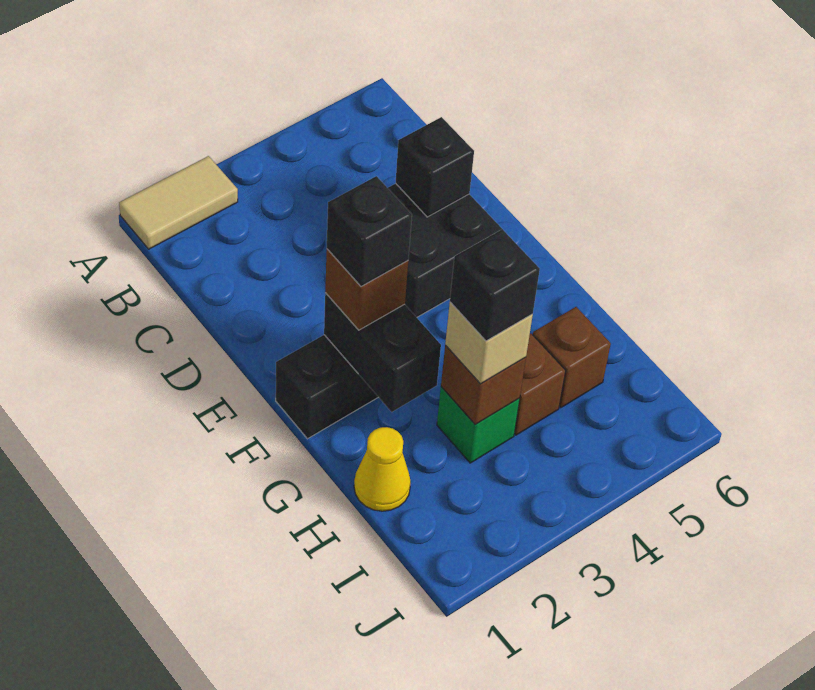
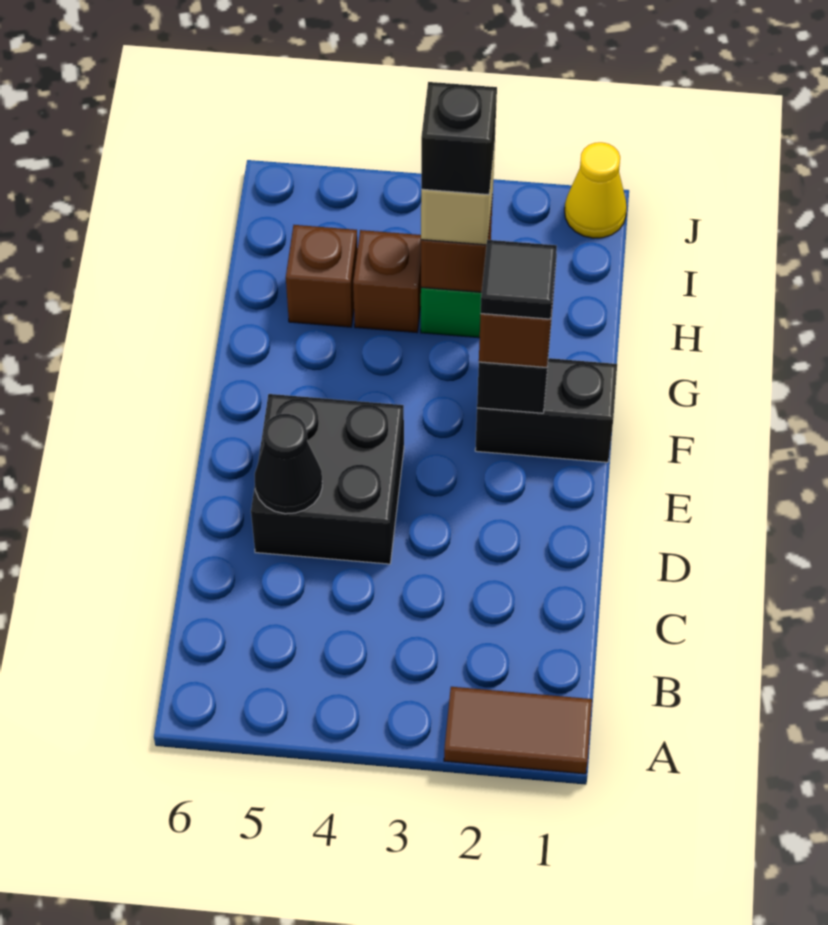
tan 1x2 tile [119,156,238,249] -> brown 1x2 tile [444,687,592,774]
black 1x1 brick [396,117,474,217] -> black 1x1 cone [255,414,322,514]
black 1x1 brick [327,176,412,286] -> black 1x1 tile [481,240,557,319]
yellow 1x1 cone [354,427,411,511] -> yellow 1x1 cone moved to [565,142,627,238]

